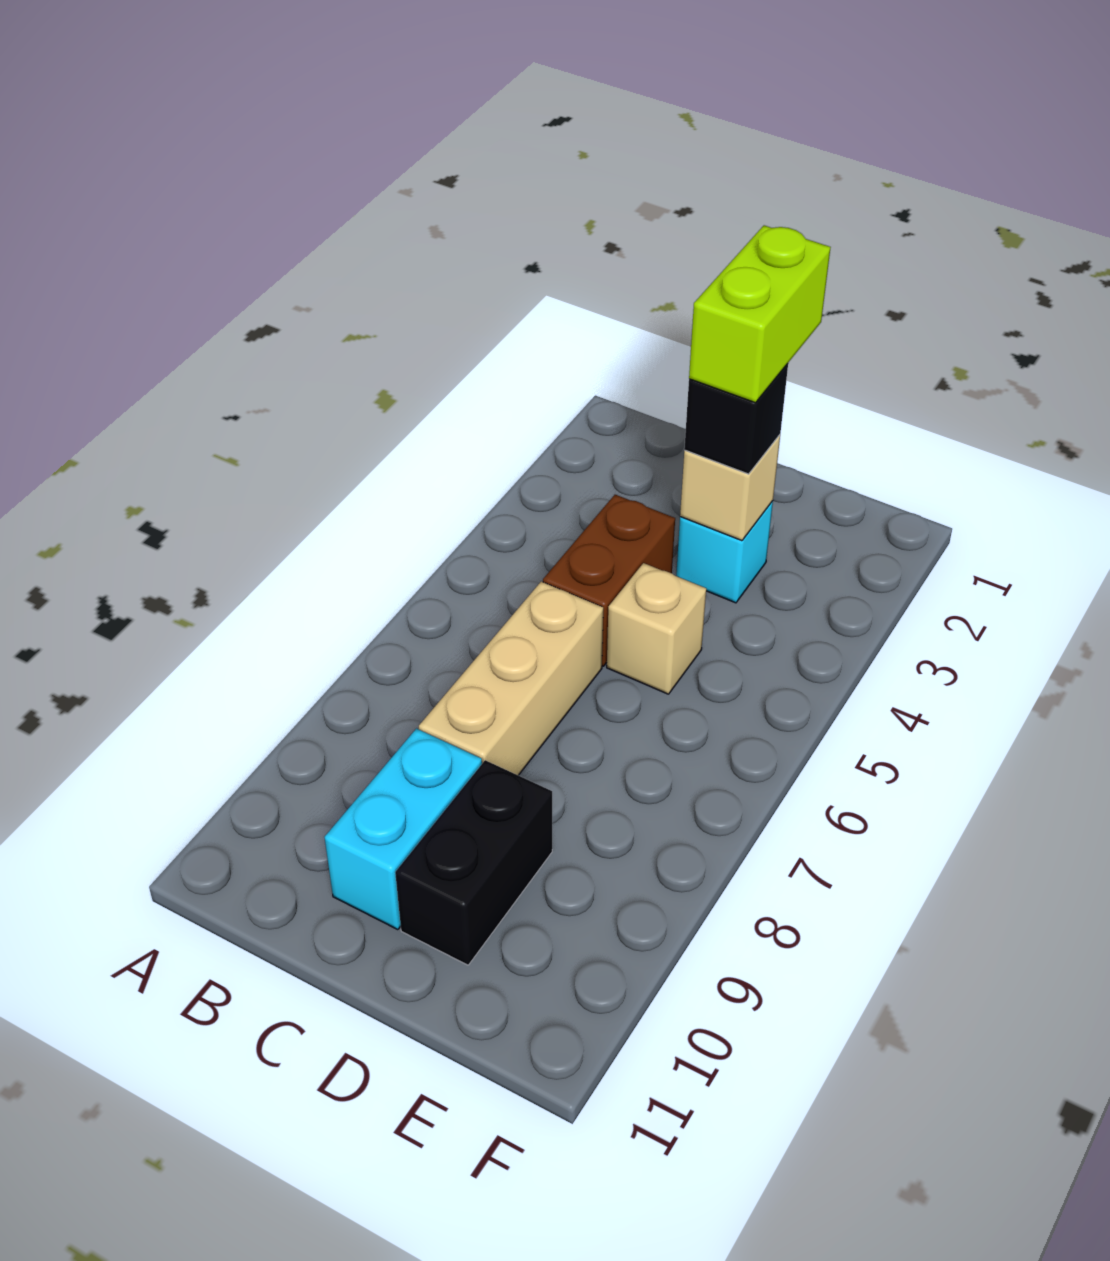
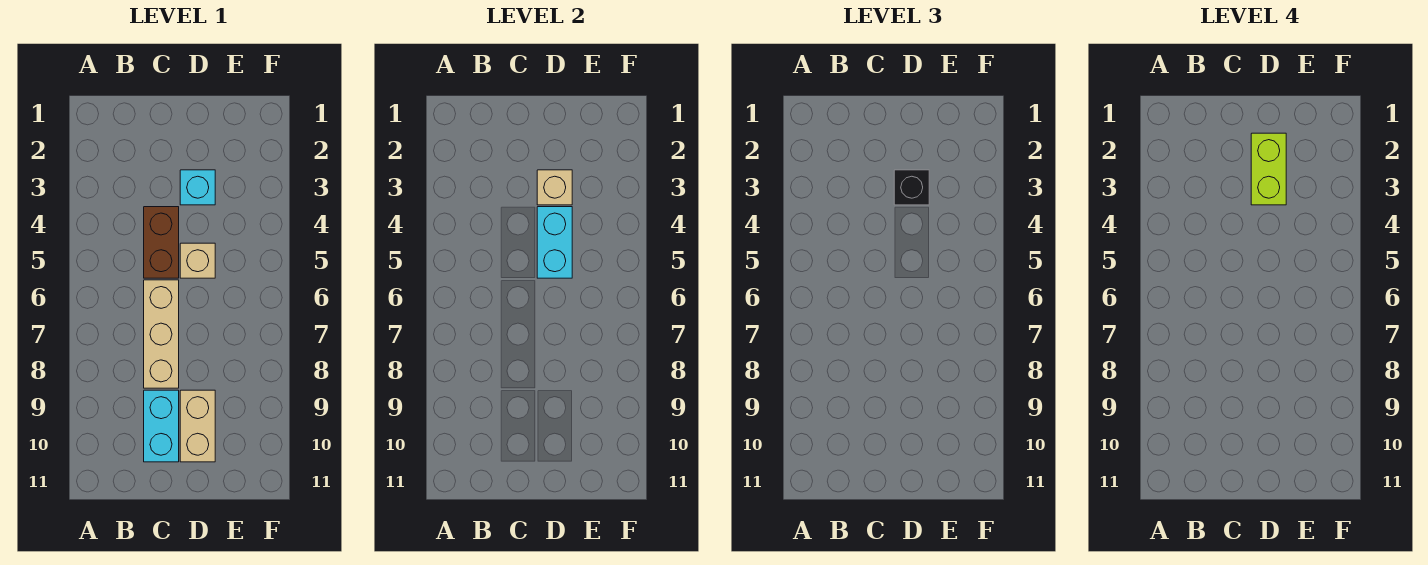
none -> cyan 1x2 brick [537,207,572,278]
black 1x2 brick [395,760,552,965] -> tan 1x2 brick [180,390,215,462]

